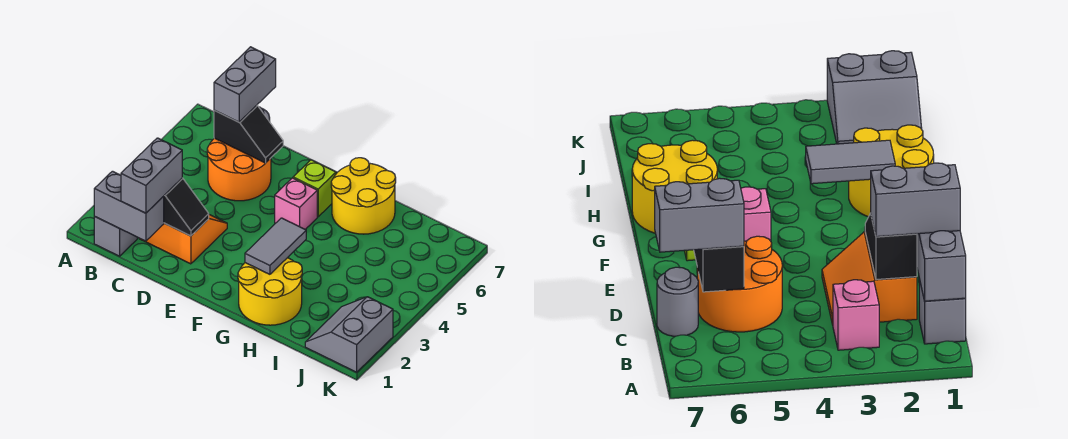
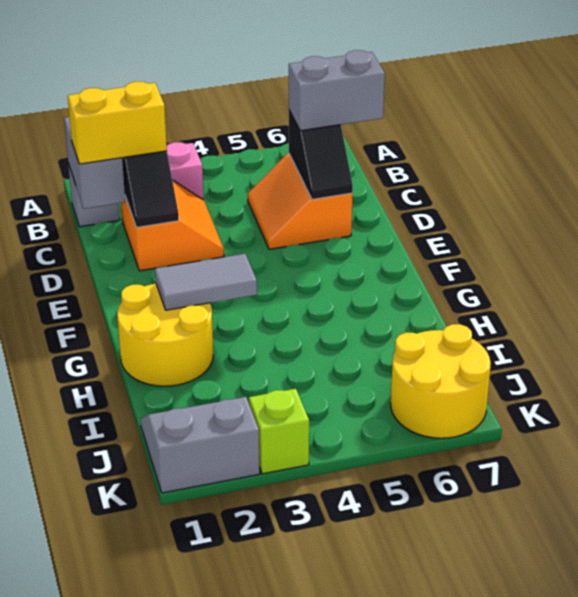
grey 1x2 brick [121,138,182,213] -> yellow 1x2 brick [68,82,167,164]
orange 2x2 round brick [207,138,271,201] -> orange 2x2 slope [248,153,353,249]
grey 1x1 round brick [657,267,698,336] -> none
pink 1x1 brick [275,178,317,229] -> none
lime 1x1 brick [293,160,336,217] -> lime 1x1 brick moved to [249,389,309,474]
yellow 2x2 round brick [331,158,396,234] -> yellow 2x2 round brick moved to [391,324,491,438]

